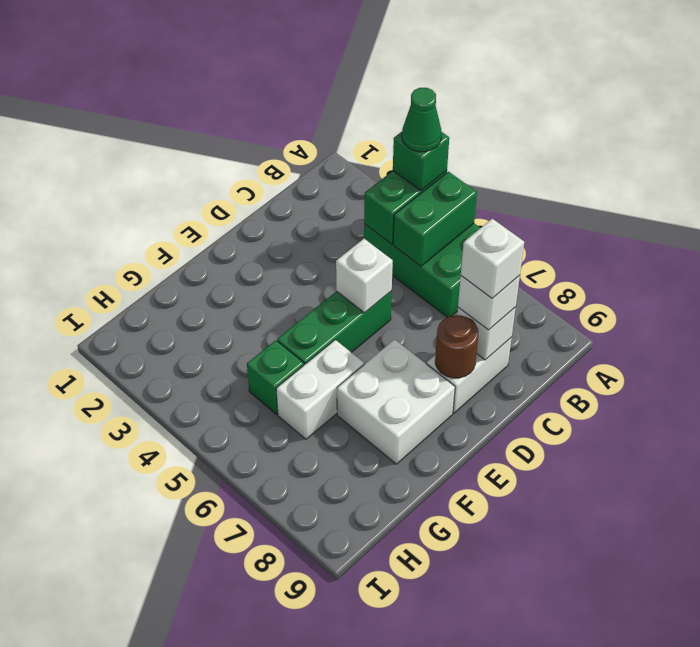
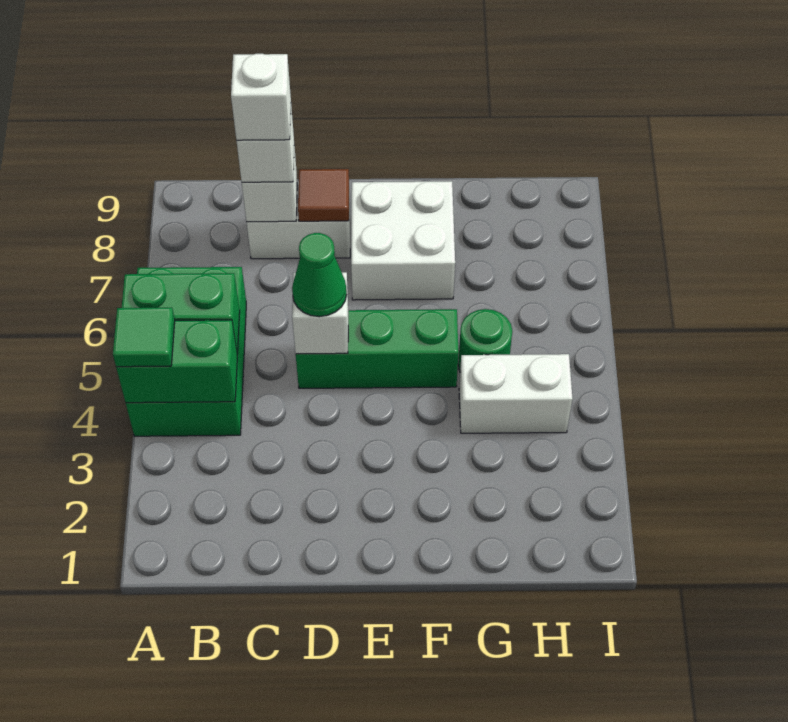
green 1x1 brick [393,132,449,191] -> green 1x1 tile [113,308,175,367]
green 1x1 cone [402,88,441,152] -> green 1x1 cone moved to [292,233,347,317]
brown 1x1 round brick [435,315,478,378] -> brown 1x1 tile [298,169,349,221]
white 1x2 brick [276,340,364,439] -> white 1x2 brick moved to [459,354,573,433]
green 1x1 brick [247,340,304,414] -> green 1x1 round brick [458,309,512,371]

